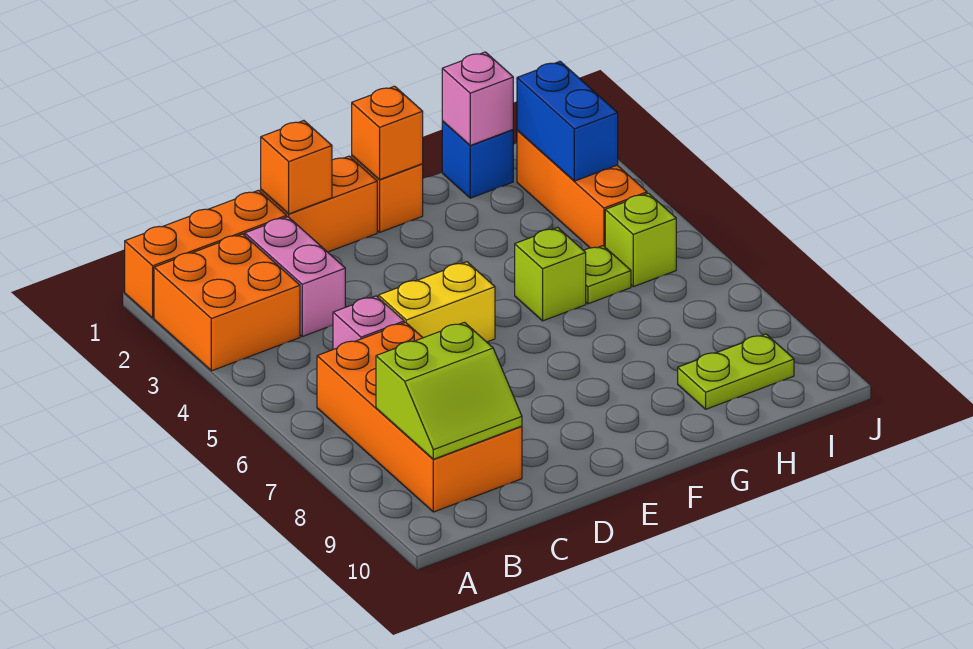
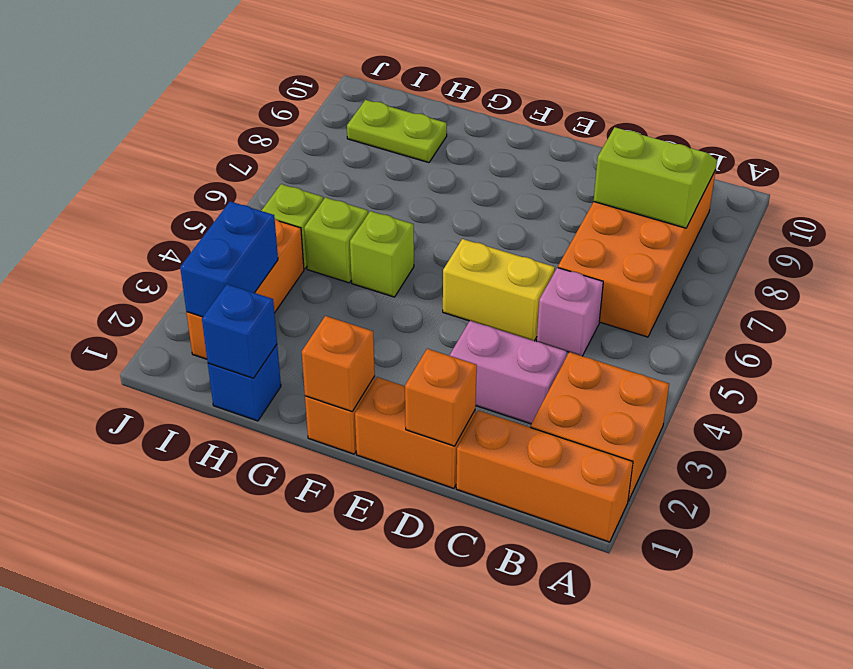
pink 1x2 brick [245,217,345,337] -> pink 1x2 brick turned to [450,321,567,424]
pink 1x1 brick [442,52,513,145] -> blue 1x1 brick [202,284,277,378]
lime 1x1 plate [584,246,631,304] -> lime 1x1 brick [304,197,368,283]

